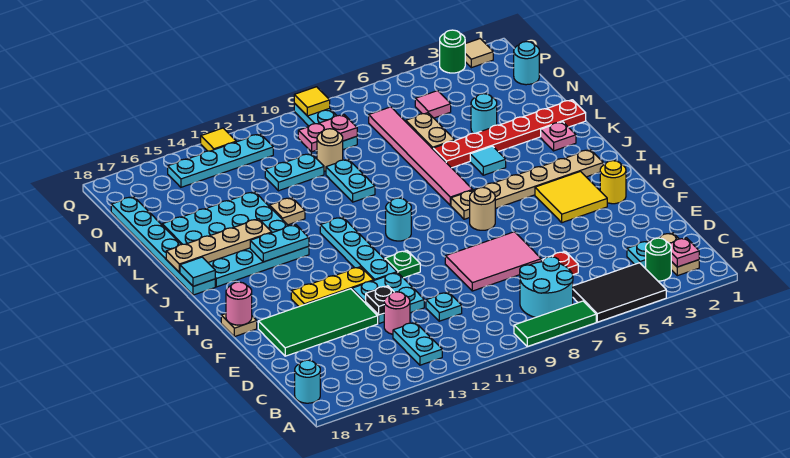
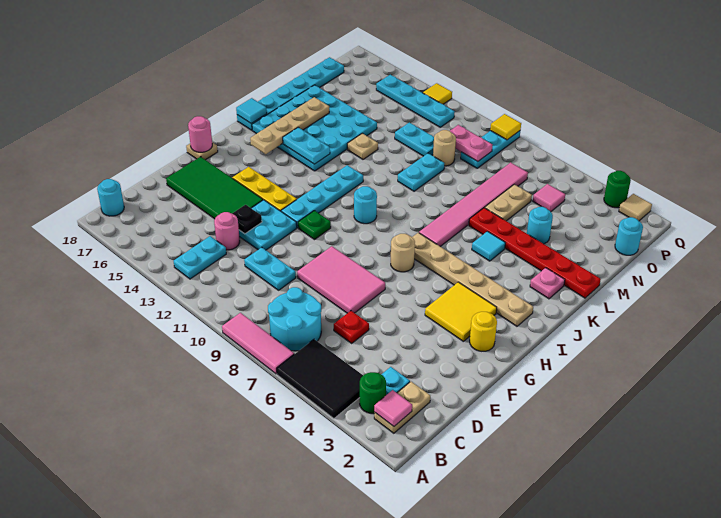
green 1x3 tile [514,301,596,346] -> pink 1x3 tile [222,313,294,374]
pink 1x1 plate [670,238,699,267] -> pink 1x1 tile [374,390,412,426]
cyan 1x1 plate [426,292,462,321] -> cyan 1x2 plate [244,247,296,290]
tan 1x4 plate [166,219,272,272] -> tan 1x4 plate turned to [250,97,329,154]

